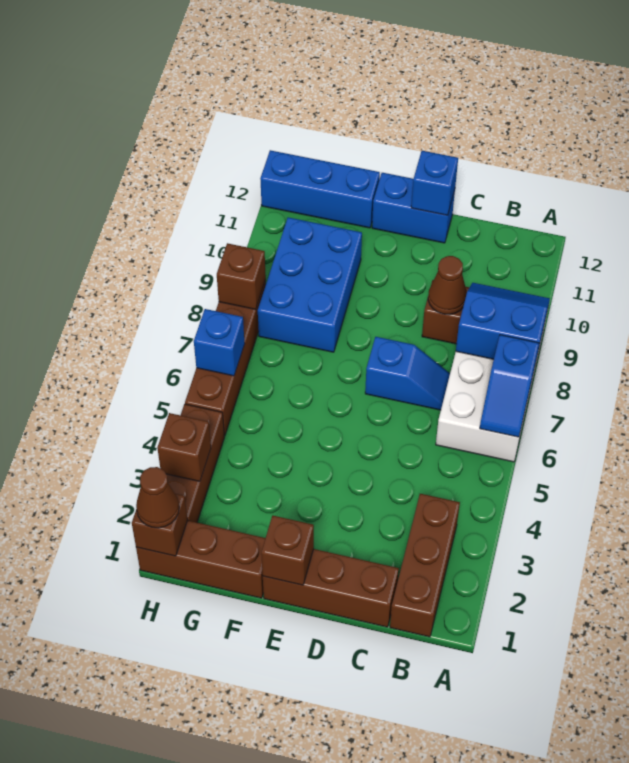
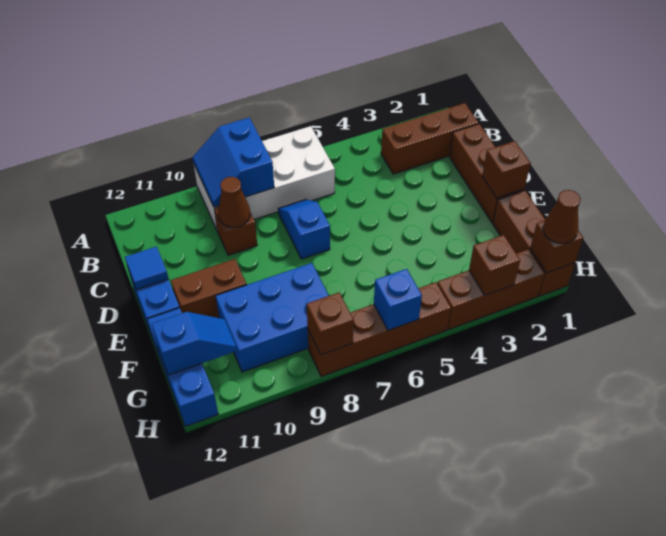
blue 1x2 slope [480,335,539,437] -> blue 1x2 slope moved to [152,312,237,375]
blue 1x1 brick [411,151,458,215] -> blue 1x1 tile [125,247,168,290]
none -> brown 1x2 brick [171,259,247,318]

